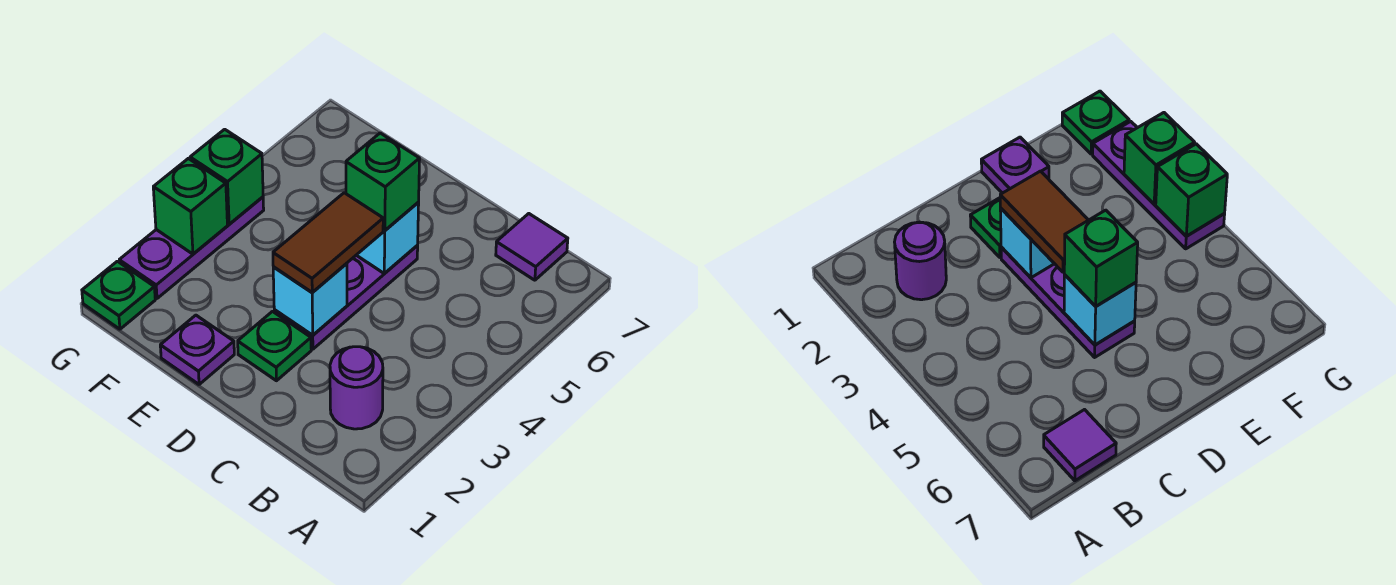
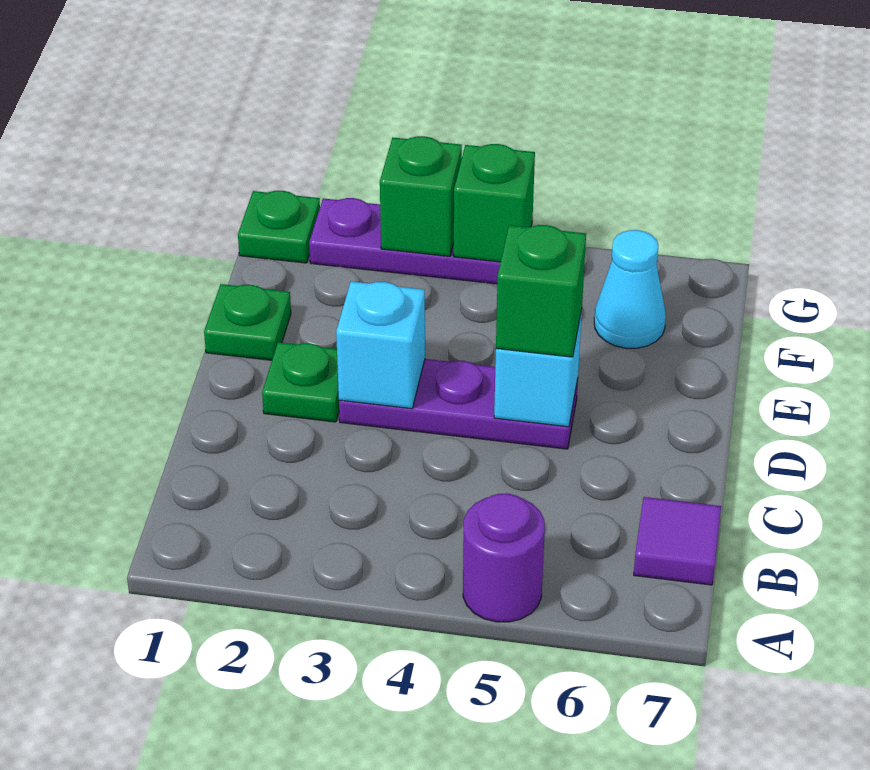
purple 1x1 round brick [330,347,383,429] -> purple 1x1 round brick moved to [463,493,545,622]
brown 1x2 tile [273,193,383,292] -> none
purple 1x1 plate [160,315,234,384] -> green 1x1 plate [204,284,291,360]
none -> cyan 1x1 cone [594,230,666,348]

